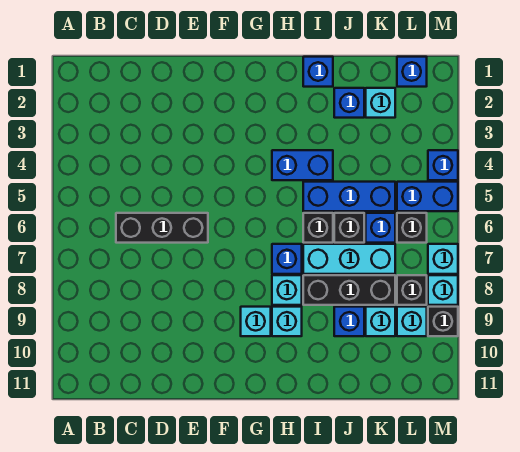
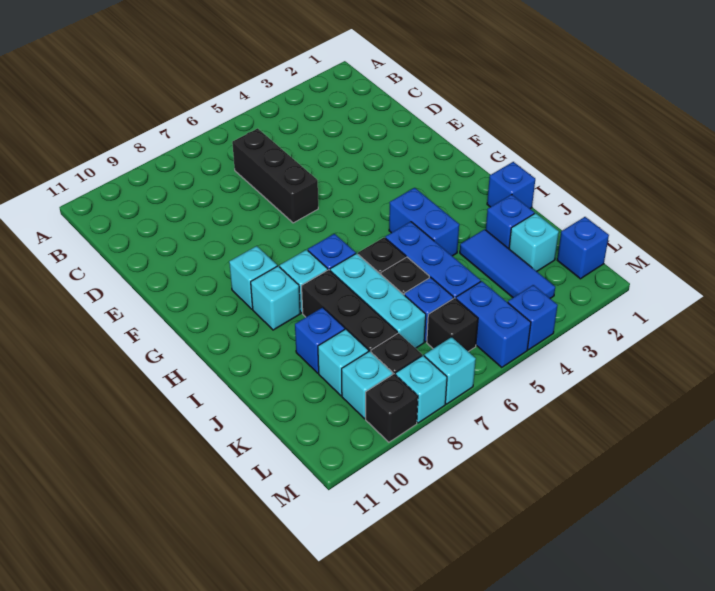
none -> blue 1x3 tile [460,229,555,298]

